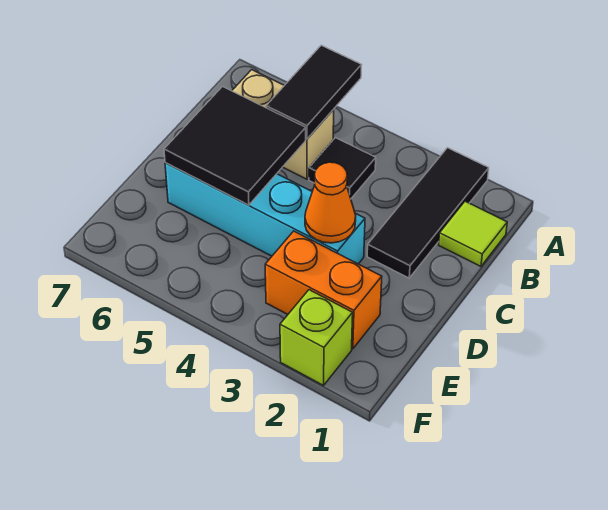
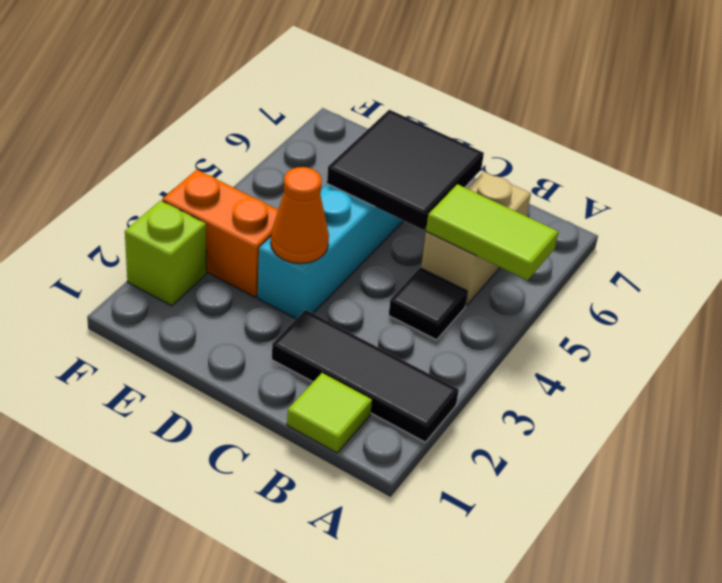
black 1x2 tile [266,45,362,139] -> lime 1x2 tile [426,184,558,280]
orange 1x2 brick [265,231,382,349] -> orange 1x2 brick turned to [162,170,278,297]

